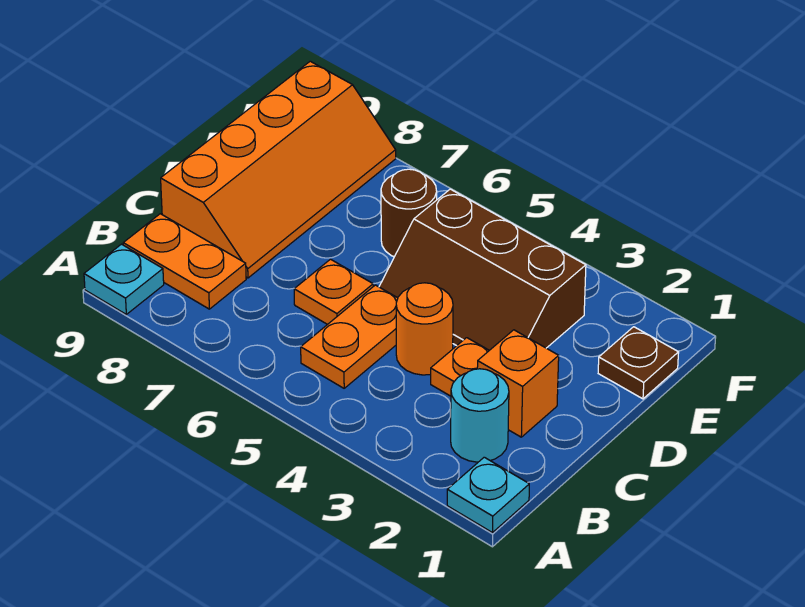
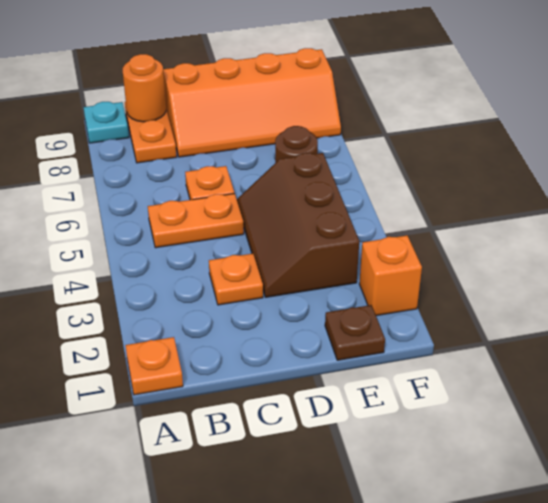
cyan 1x1 plate [447,457,529,533] -> orange 1x1 plate [125,337,183,395]
cyan 1x1 round brick [451,369,509,462] -> none
orange 1x1 brick [477,330,559,437] -> orange 1x1 brick moved to [359,236,422,316]
orange 1x1 round brick [396,283,453,375] -> orange 1x1 round brick moved to [123,54,166,122]

